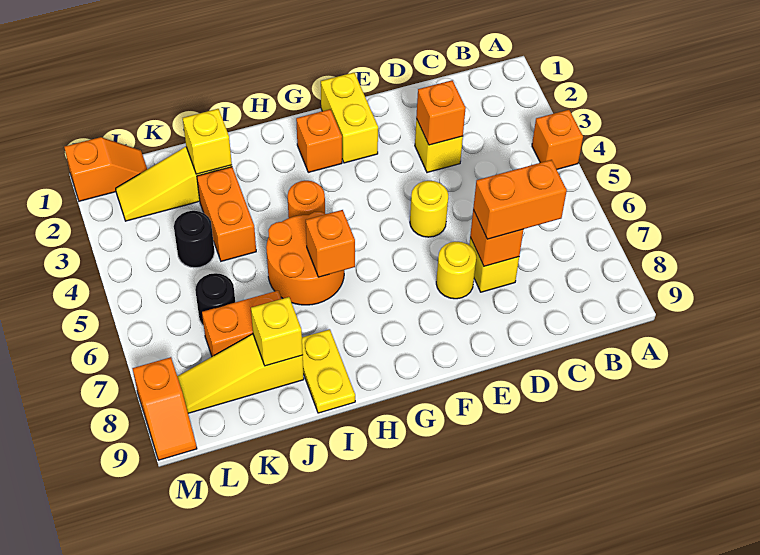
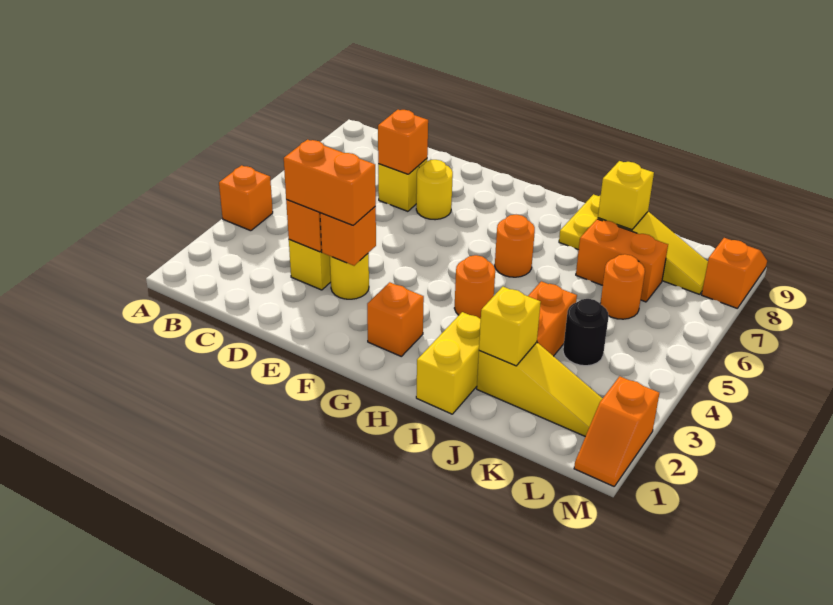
orange 1x2 brick [473,160,567,239] -> orange 1x2 brick moved to [284,140,376,225]
yellow 1x1 round brick [410,181,448,237] -> yellow 1x1 round brick moved to [330,253,369,299]
yellow 1x2 brick [321,73,378,163] -> yellow 1x2 brick moved to [416,312,481,414]
orange 2x2 round brick [266,212,344,305] -> orange 1x1 round brick [495,215,535,277]
orange 1x1 brick [306,210,355,277] -> orange 1x1 brick moved to [320,207,376,266]
black 1x1 round brick [195,273,235,326] -> orange 1x1 round brick [600,254,645,319]
orange 1x2 slope [64,137,147,201] -> orange 1x2 slope turned to [574,376,659,486]

